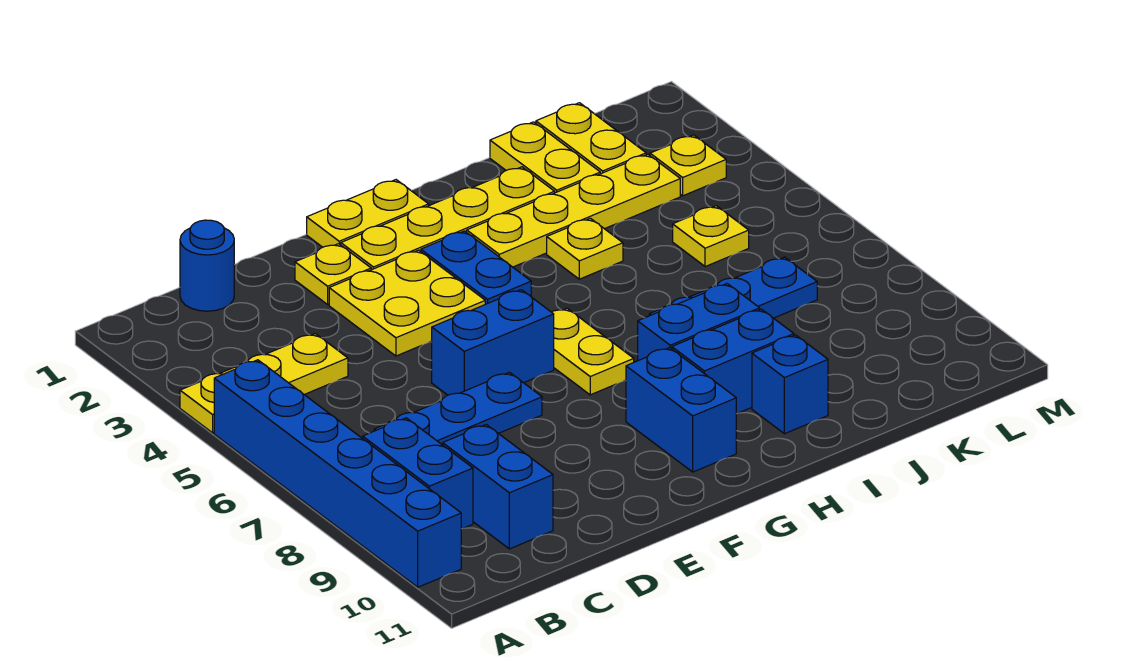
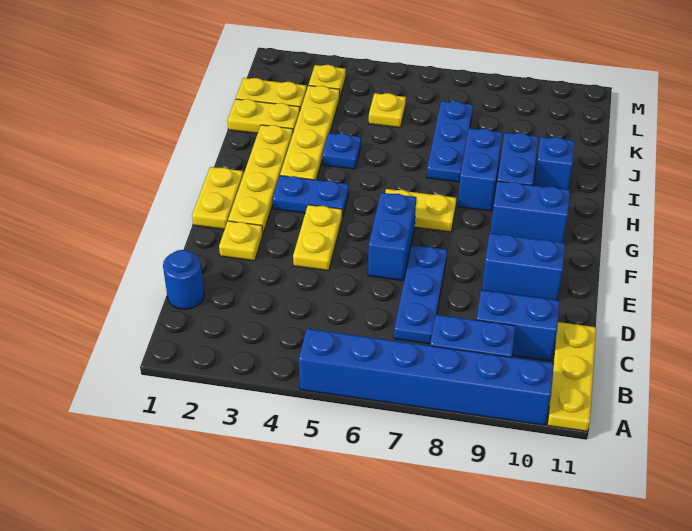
yellow 1x3 plate [180,334,348,433] -> yellow 1x3 plate moved to [548,322,596,431]
yellow 2x2 plate [329,250,485,356] -> yellow 1x2 plate [293,205,342,271]
none -> blue 1x2 brick [482,233,565,300]
yellow 1x1 plate [547,218,623,279] -> blue 1x1 plate [322,133,361,169]

